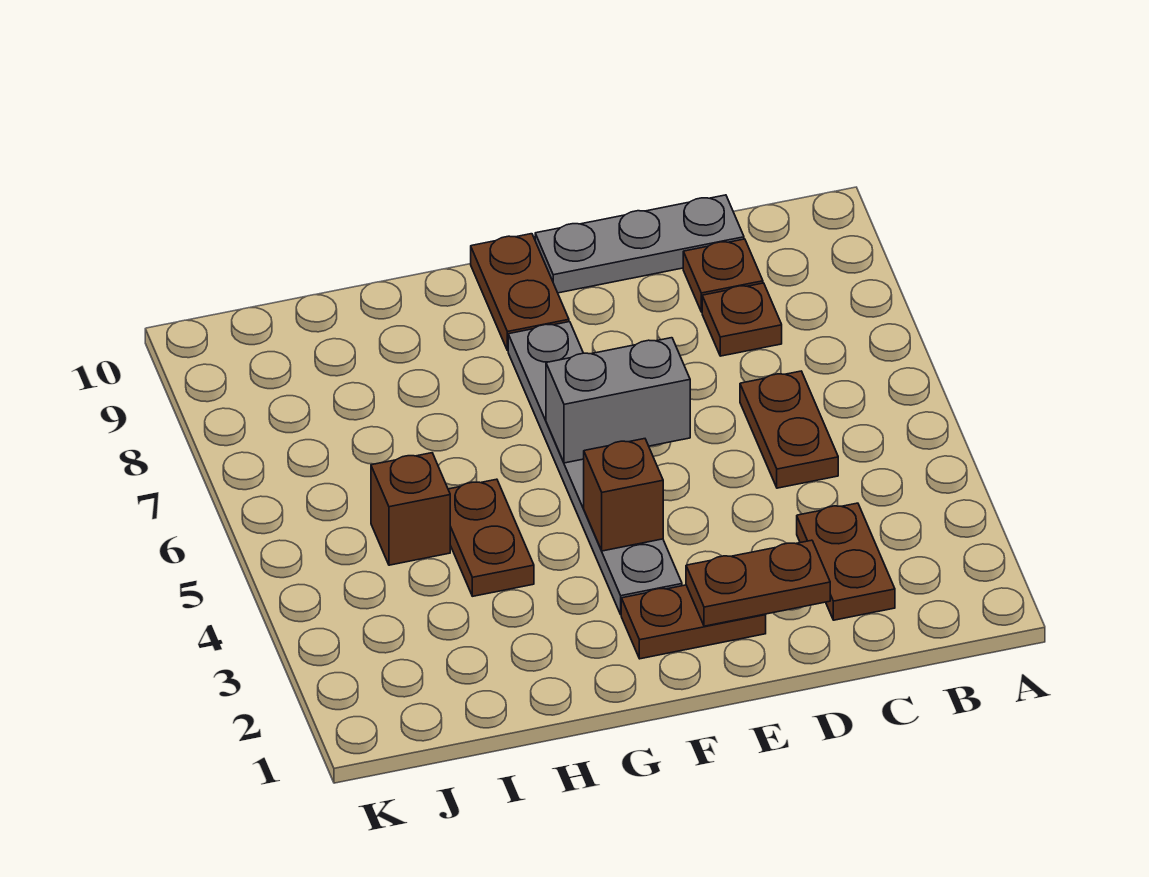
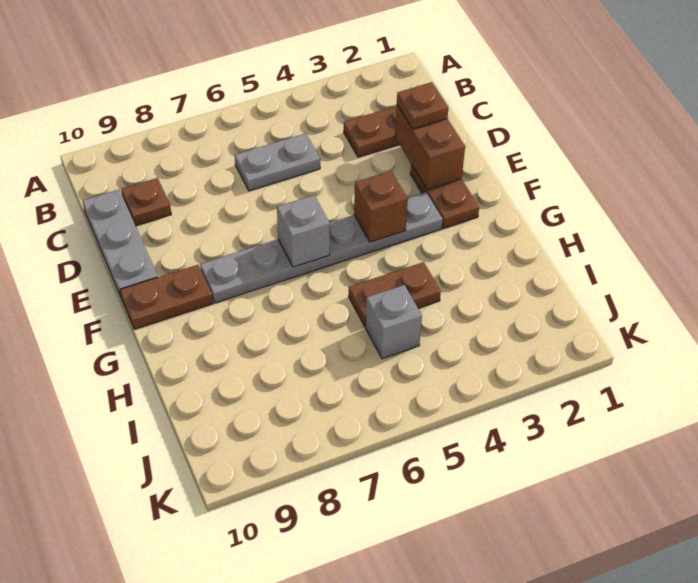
brown 1x2 plate [740,371,838,488] -> grey 1x2 plate [235,133,320,191]
brown 1x1 plate [702,283,782,356] -> brown 1x1 plate moved to [397,82,449,129]
brown 1x2 plate [686,540,830,626] -> brown 1x2 brick [395,105,465,190]
grey 1x2 brick [546,338,690,463] -> grey 1x1 brick [277,195,330,267]
brown 1x1 brick [371,453,450,565] -> grey 1x1 brick [365,285,422,359]

